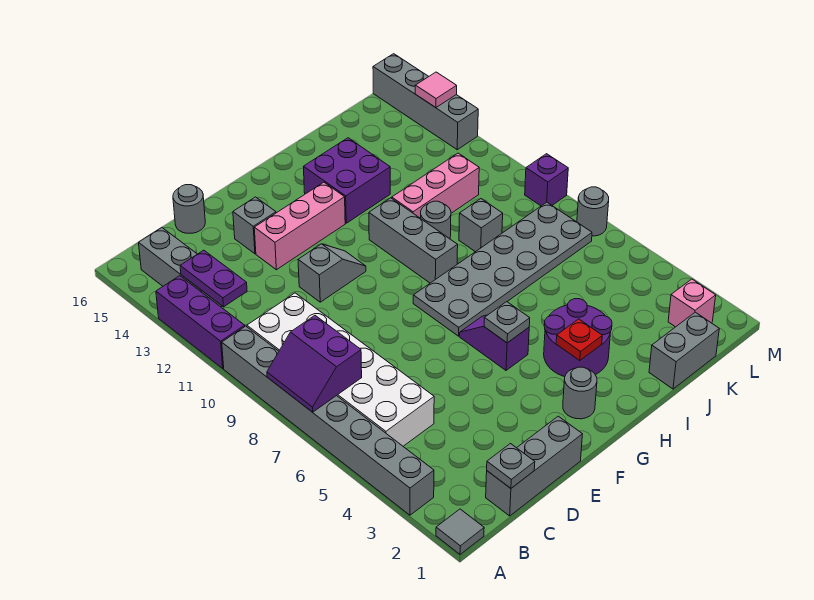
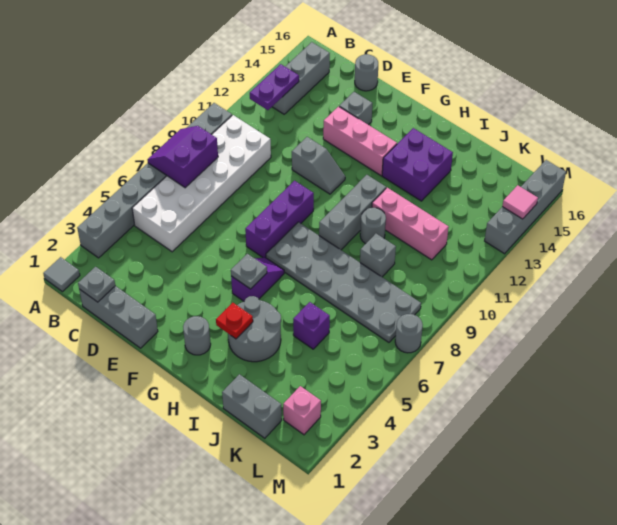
purple 1x3 brick [156,276,245,368] -> purple 1x3 brick moved to [245,181,314,258]
purple 2x2 round brick [544,299,612,377] -> grey 2x2 round brick [228,296,281,362]
purple 1x1 brick [525,154,568,206] -> purple 1x1 brick moved to [293,302,330,349]

